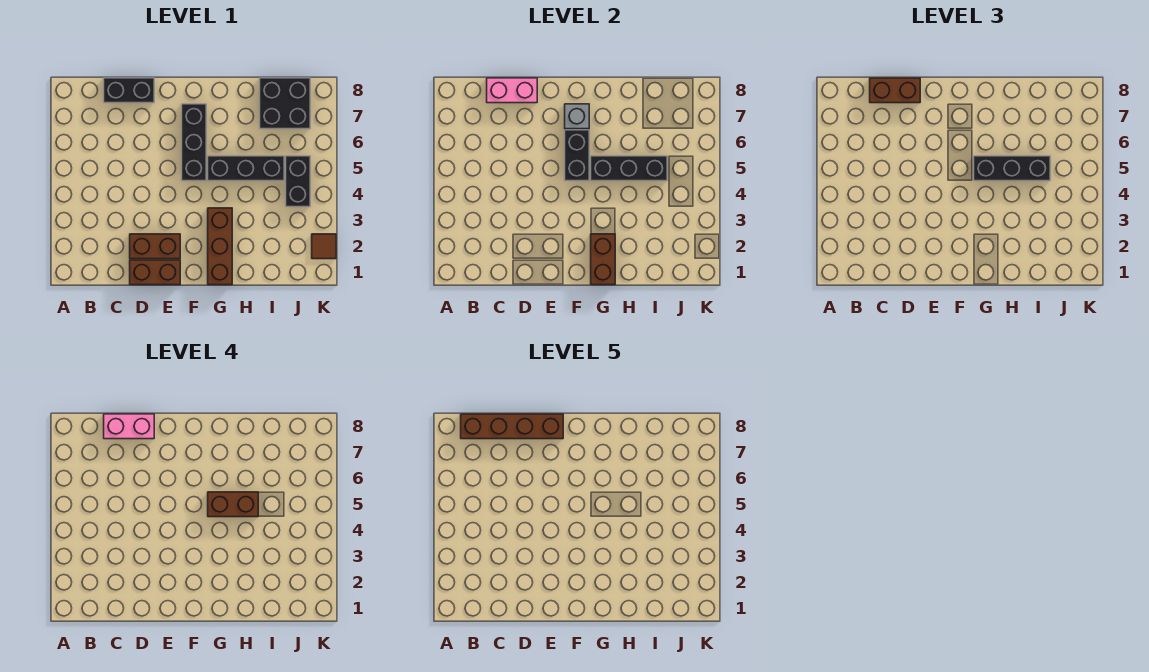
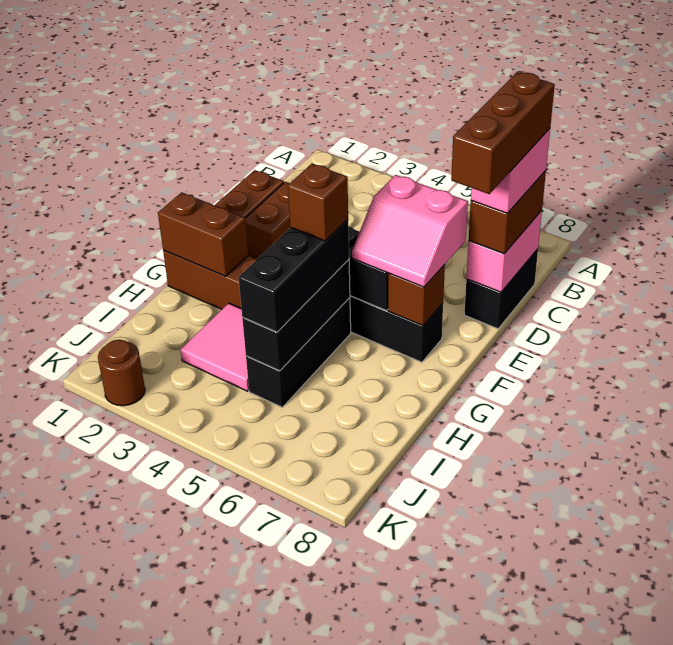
brown 1x4 brick [461,414,563,439] -> brown 1x3 brick [451,72,555,194]
none -> pink 2x2 slope [352,175,468,287]
grey 1x1 brick [565,104,589,129] -> brown 1x1 brick [388,265,445,326]
brown 1x2 brick [208,492,258,517] -> brown 1x1 brick [288,164,348,241]
none -> pink 2x2 tile [181,303,249,391]
black 2x2 brick [260,78,310,129] -> none
black 1x2 brick [286,156,310,207] -> none
brown 1x1 tile [312,234,336,259] -> brown 1x1 round brick [98,340,145,406]

